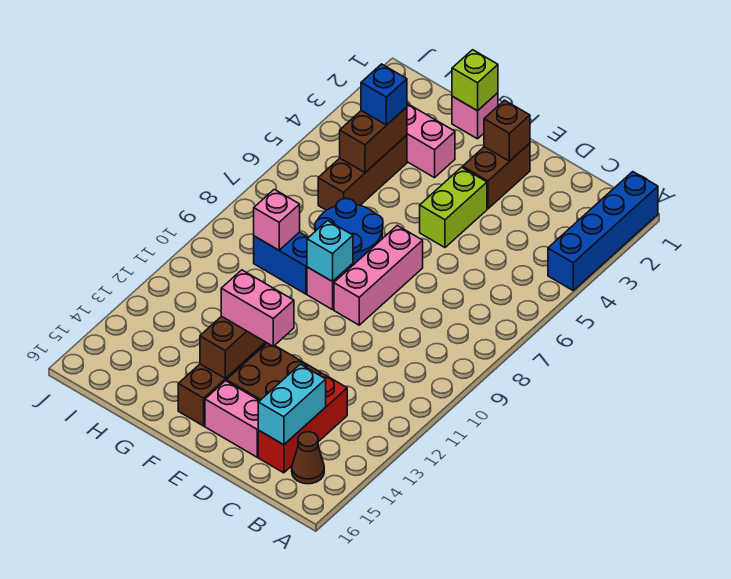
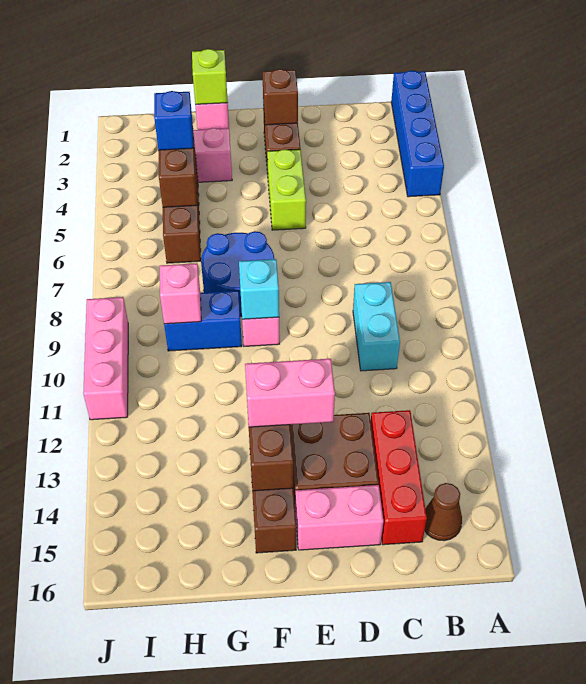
cyan 1x2 brick [258,364,326,445] -> cyan 1x2 brick moved to [353,282,400,371]
pink 1x3 brick [334,226,423,325] -> pink 1x3 brick moved to [83,297,128,420]

